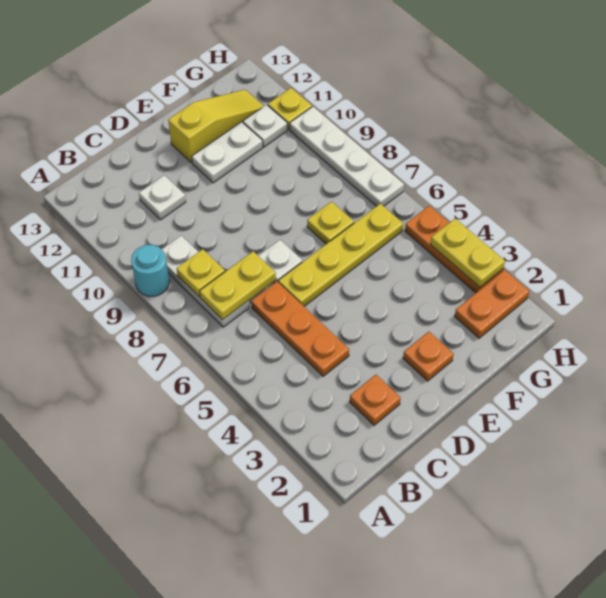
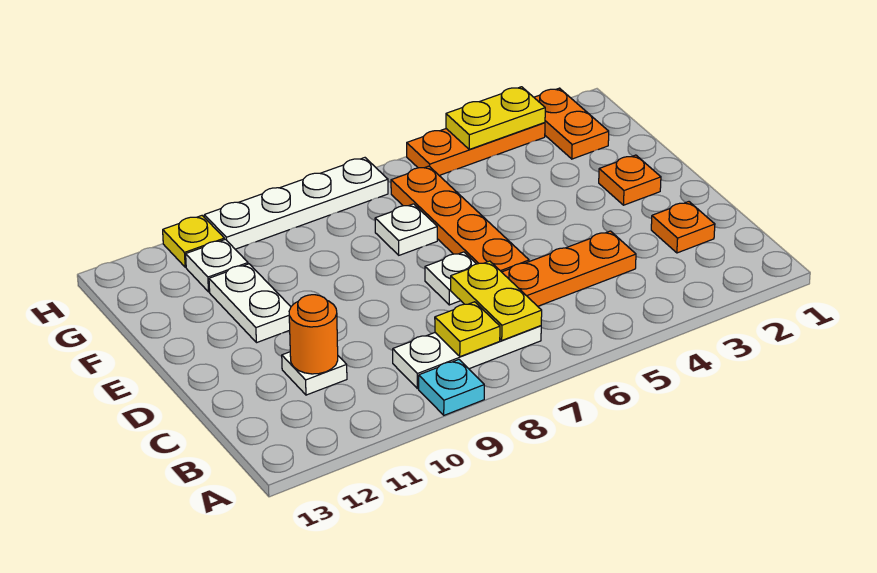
cyan 1x1 round brick [131,245,169,296] -> cyan 1x1 plate [419,360,484,415]
none -> orange 1x1 round brick [289,295,338,374]
yellow 1x4 plate [278,204,403,306] -> orange 1x4 plate [391,166,529,272]
yellow 1x3 slope [168,90,264,163] -> none
yellow 1x1 plate [307,202,354,244] -> white 1x1 plate [375,204,437,255]

